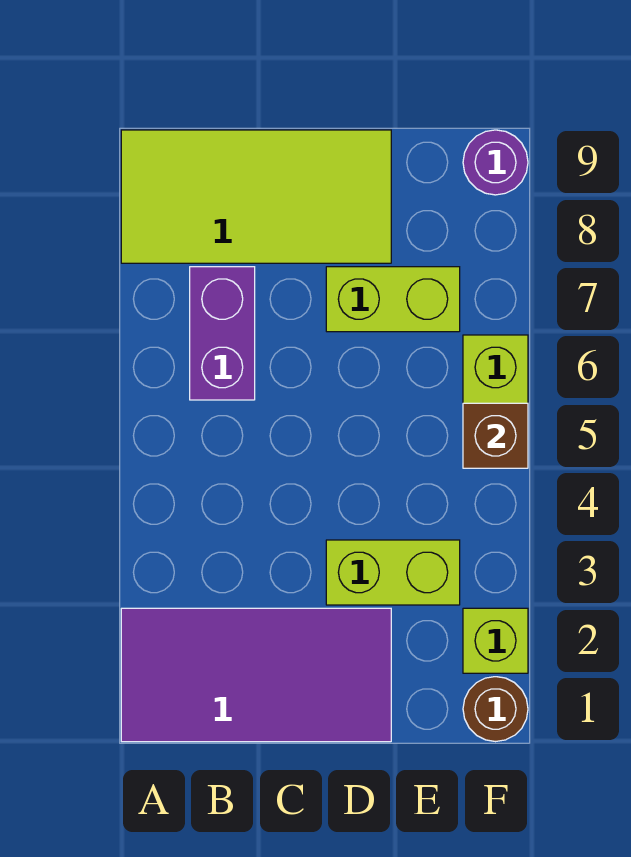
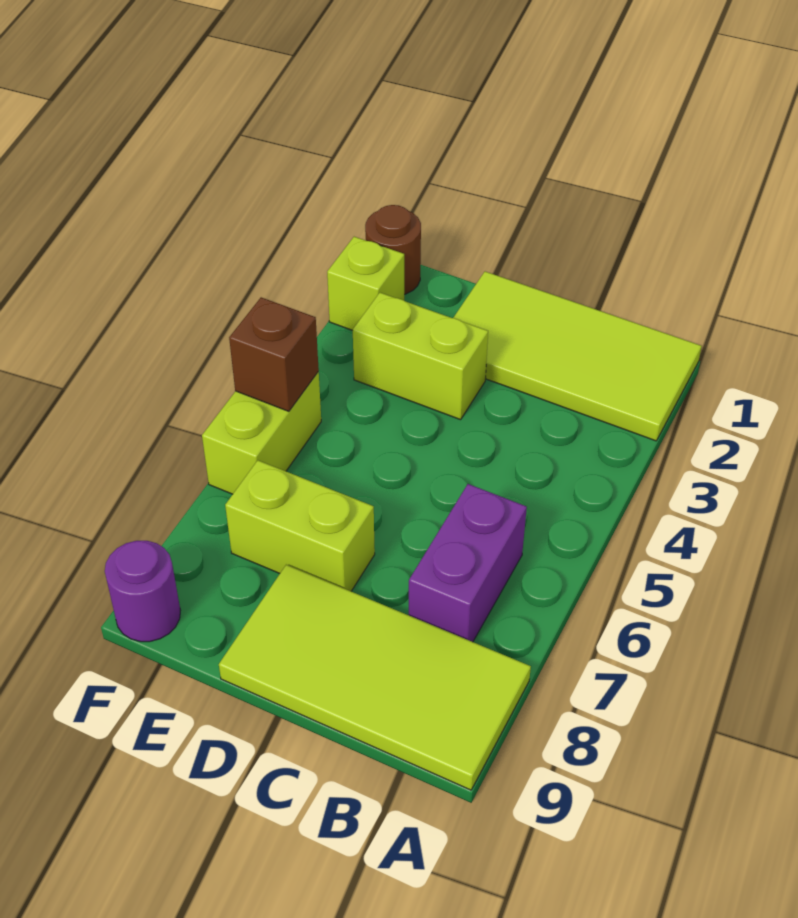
purple 2x4 tile [121,608,391,742] -> lime 2x4 tile [453,272,702,441]

